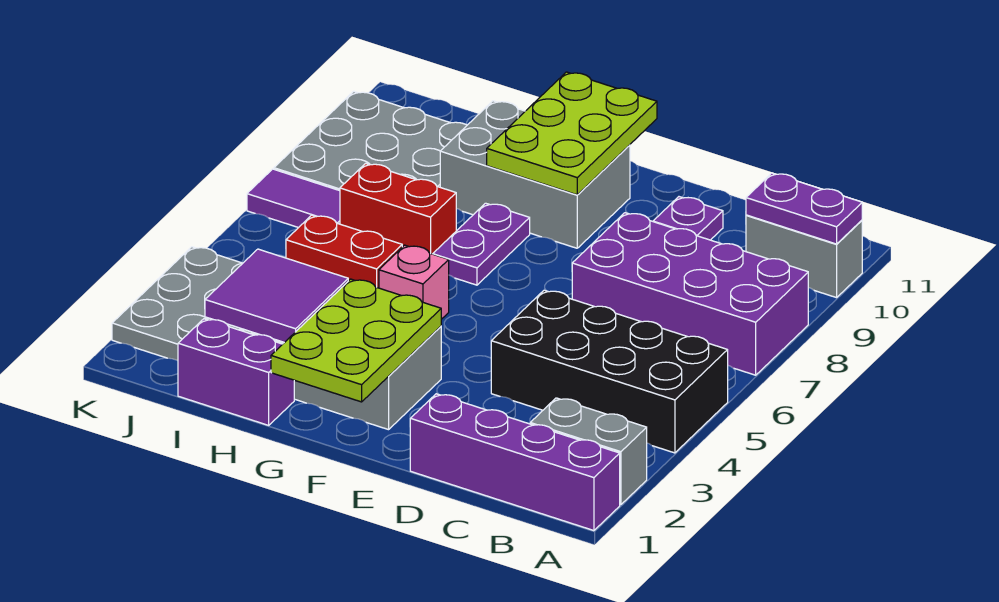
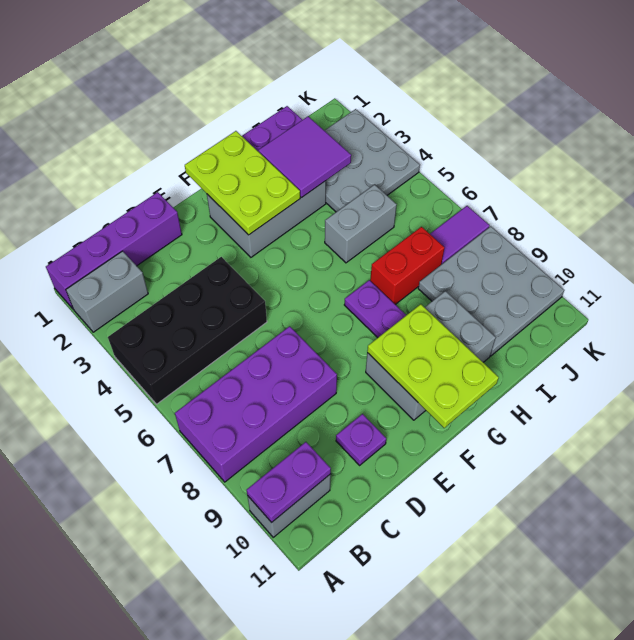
pink 1x1 brick [379,245,449,319] -> none
red 1x2 brick [286,215,402,288] -> grey 1x2 brick [325,185,397,263]

